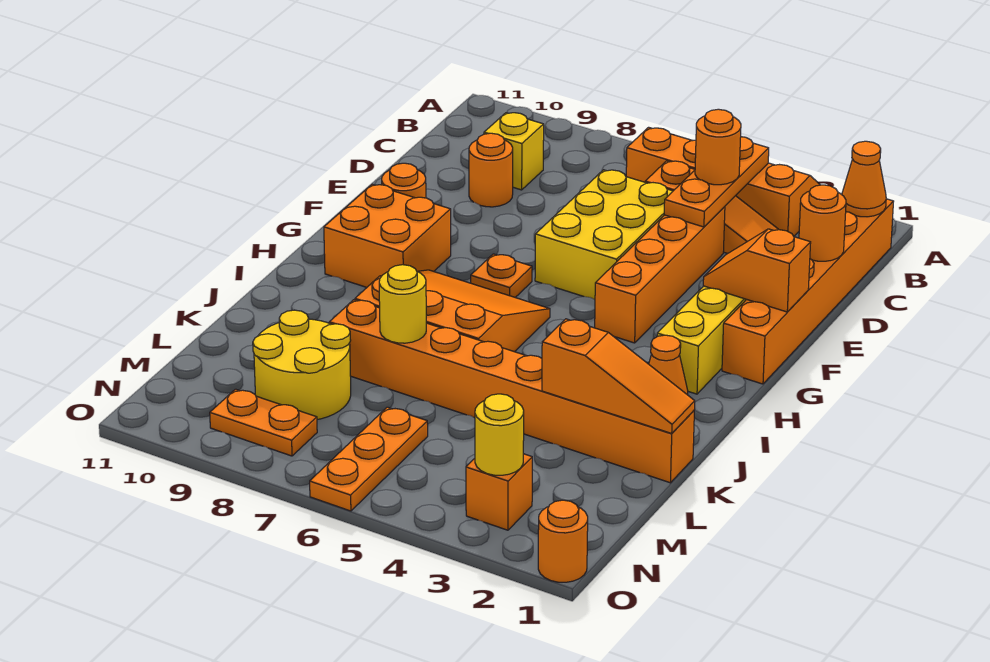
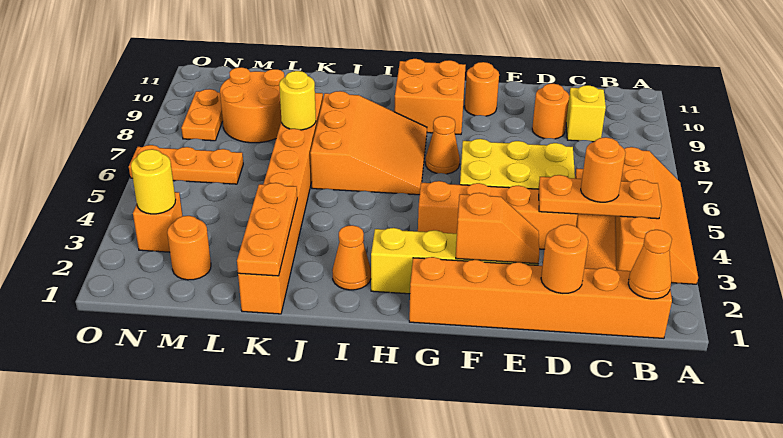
orange 1x2 slope [703,229,811,312] -> orange 1x2 slope turned to [456,193,539,264]
orange 1x1 plate [471,254,532,297] -> orange 1x1 cone [425,116,460,174]
orange 1x3 slope [542,319,695,433] -> orange 1x3 plate [237,183,297,276]
yellow 2x2 round brick [253,310,351,420] -> orange 2x2 round brick [220,67,284,143]
orange 1x1 round brick [538,500,588,582] -> orange 1x1 round brick moved to [167,216,211,280]

